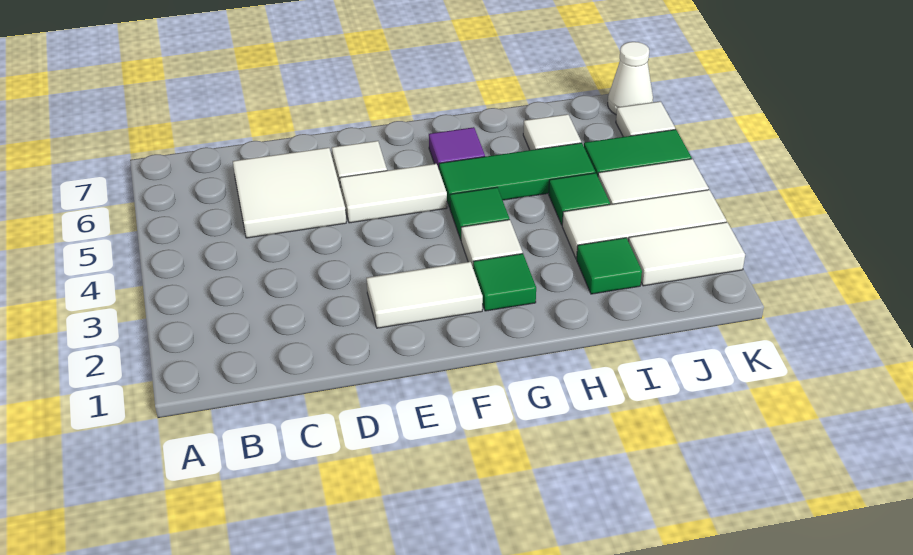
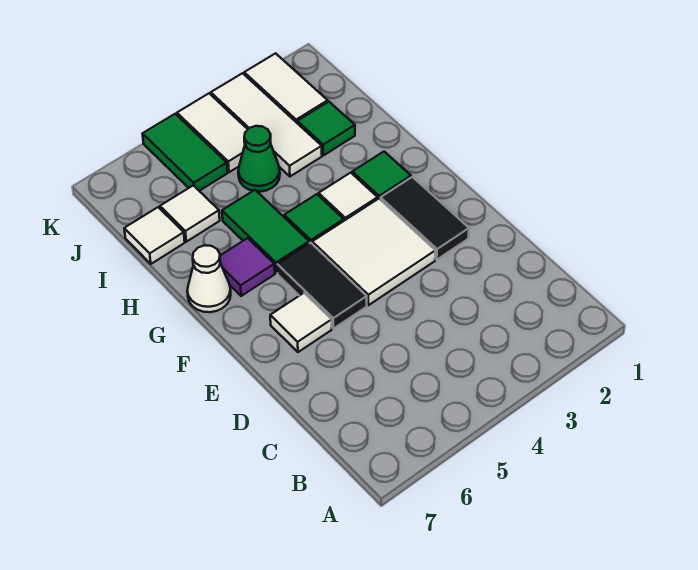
white 2x2 tile [233,148,346,238] -> white 2x2 tile moved to [312,199,435,305]
white 1x2 tile [366,262,483,328] -> black 1x2 tile [381,177,469,260]
white 1x2 tile [340,164,447,223] -> black 1x2 tile [277,243,367,329]
green 1x3 tile [439,143,595,208] -> green 1x2 tile [222,190,309,273]
green 1x1 tile [549,173,610,225] -> green 1x1 cone [238,126,280,192]
white 1x1 tile [616,101,675,137] -> white 1x1 tile moved to [124,207,185,264]
white 1x1 cone [608,42,653,114] -> white 1x1 cone moved to [187,245,231,312]

